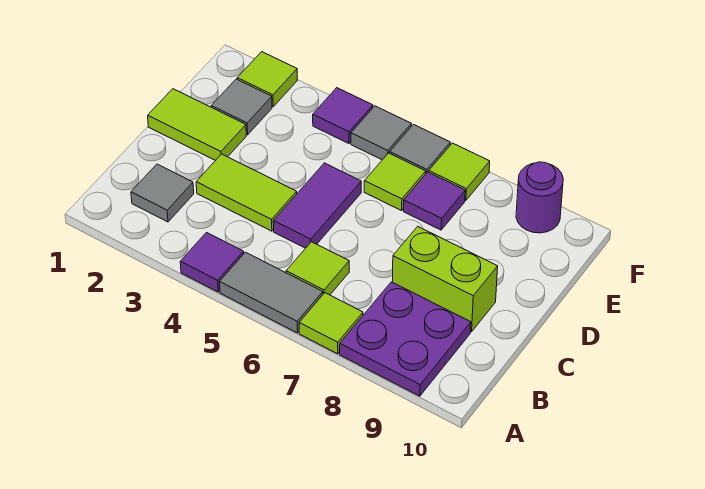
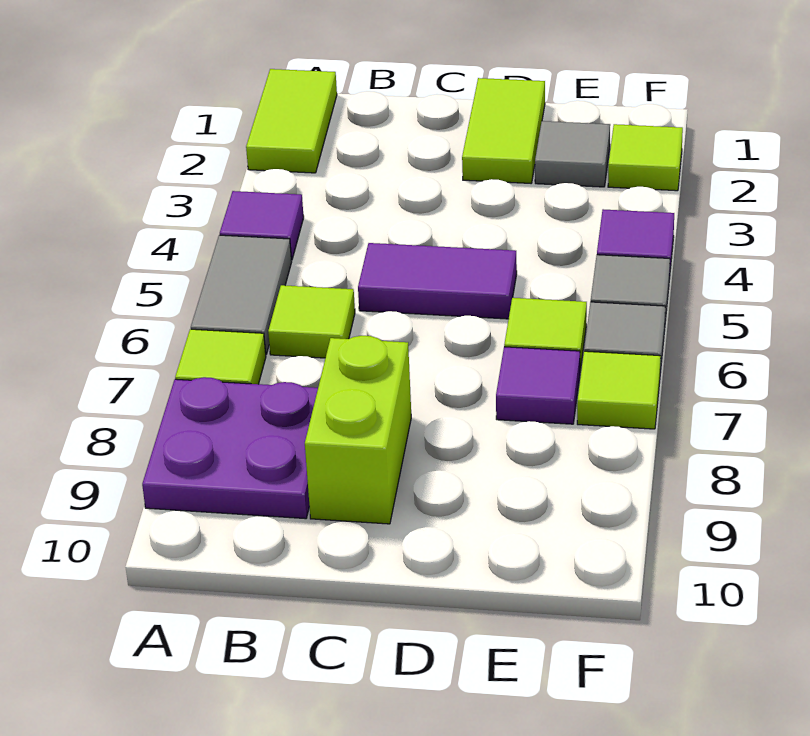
grey 1x1 tile [131,164,194,222] -> none
lime 1x2 tile [196,154,297,231] -> lime 1x2 tile moved to [246,69,337,173]
purple 1x1 round brick [516,162,563,233] -> none

